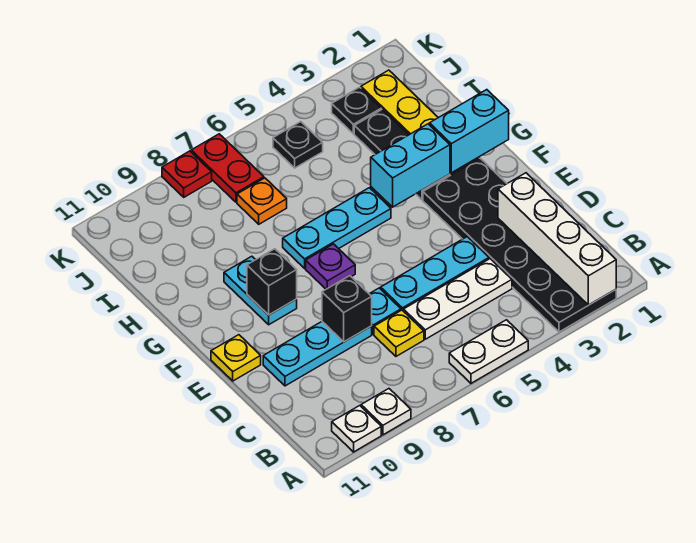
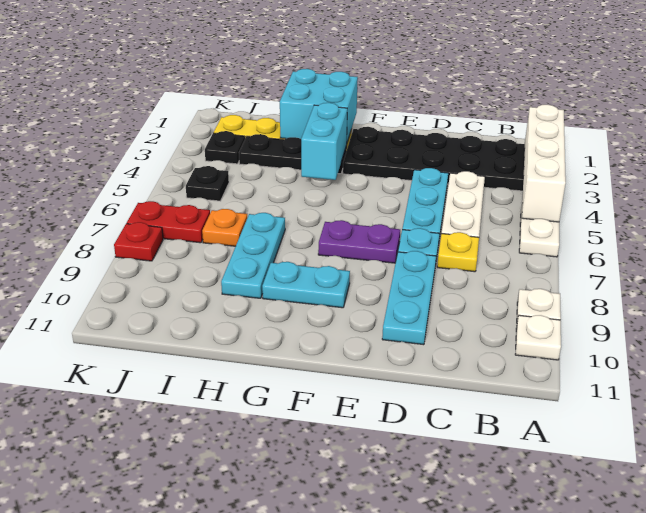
white 1x4 brick [498,173,616,305] -> white 1x4 brick turned to [522,105,566,222]
black 1x1 brick [322,276,372,342] -> none
yellow 1x1 plate [211,335,261,381] -> none
purple 1x1 plate [306,244,355,289] -> purple 1x2 plate [318,220,400,263]
black 1x1 brick [247,249,297,315] -> none
cyan 1x2 brick [430,90,509,173] -> cyan 2x2 brick [280,69,358,142]
cyan 1x3 plate [283,188,391,268] -> cyan 1x3 plate moved to [221,213,285,298]

